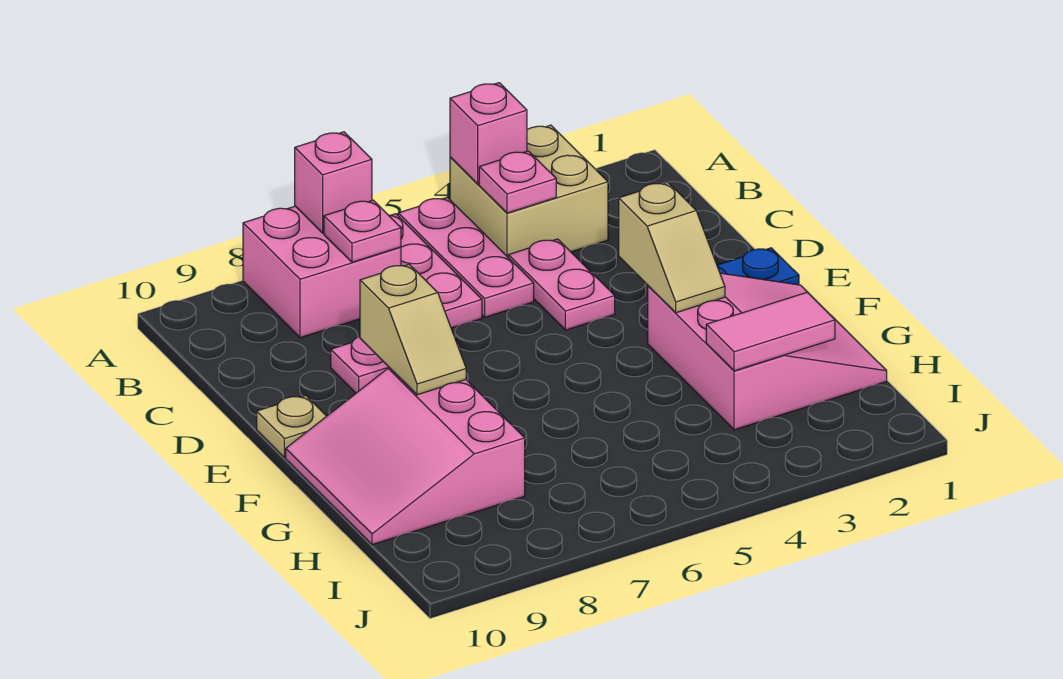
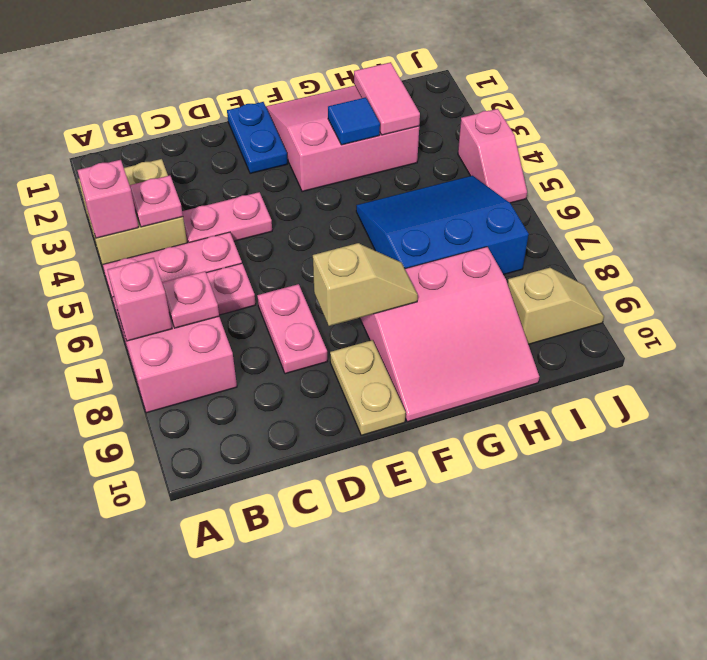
tan 1x2 slope [619,182,725,313] -> tan 1x2 slope moved to [508,268,604,344]
tan 1x1 plate [257,395,326,458] -> tan 1x2 plate [330,340,406,435]
none -> blue 1x1 tile [328,97,380,145]
none -> blue 3x3 slope [356,176,529,275]
none -> pink 1x2 slope [458,109,527,203]

